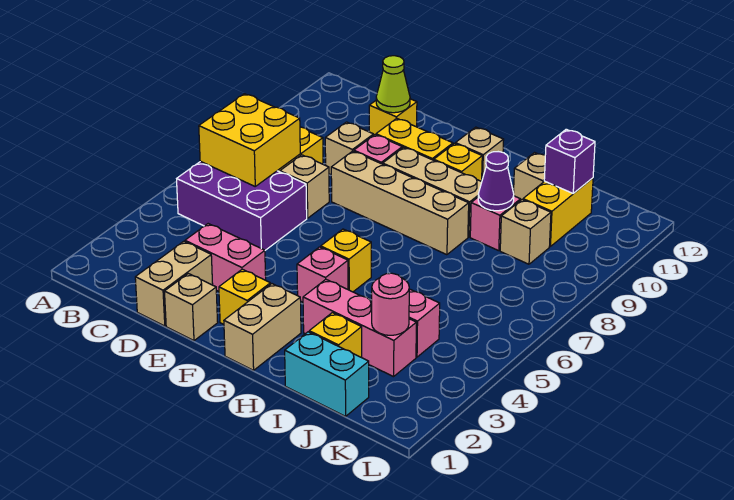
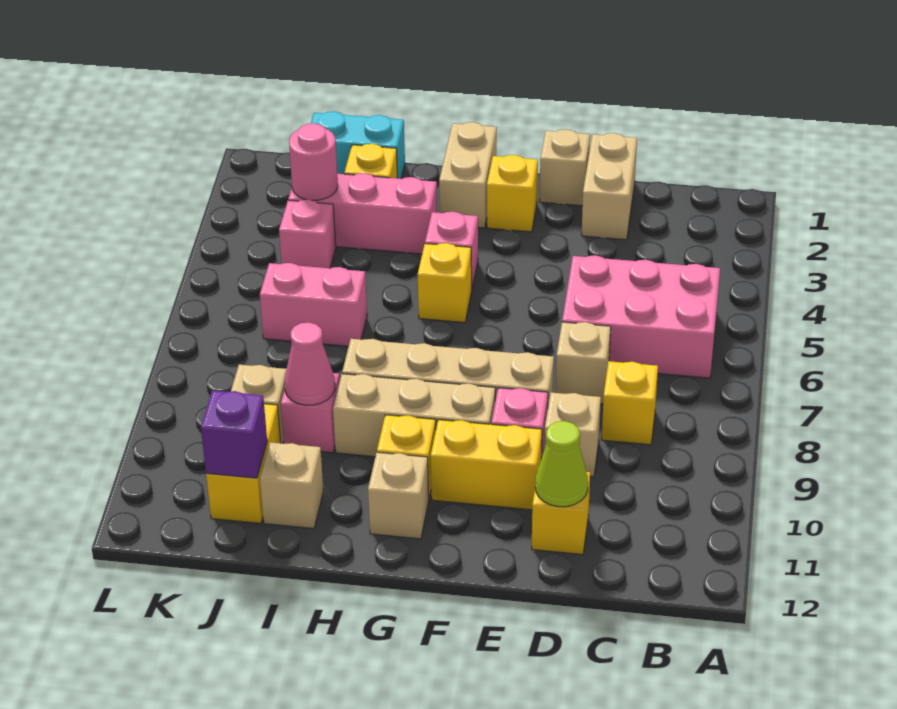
purple 2x3 brick [177,161,307,250] -> pink 2x3 brick [562,255,720,378]
yellow 2x2 brick [199,94,300,186] -> none
pink 1x2 brick [185,224,266,291] -> pink 1x2 brick moved to [260,263,367,346]
purple 1x1 cone [478,152,514,211] -> pink 1x1 cone [285,323,335,405]

